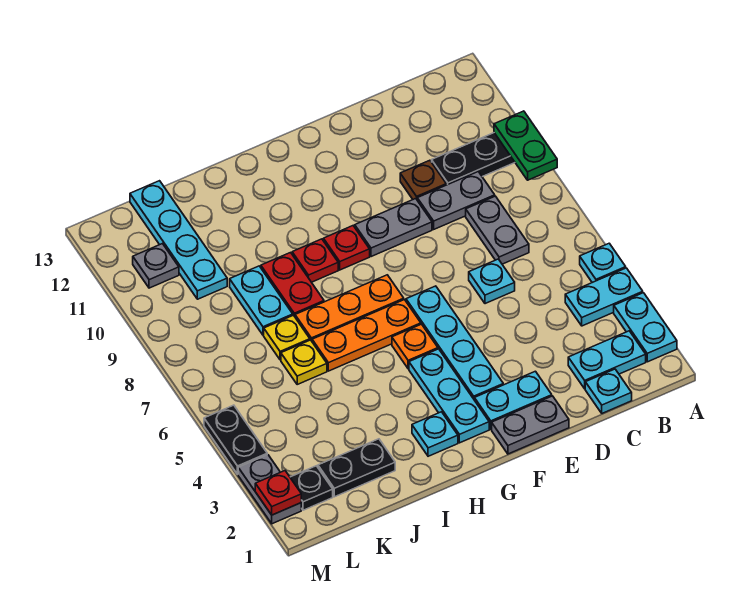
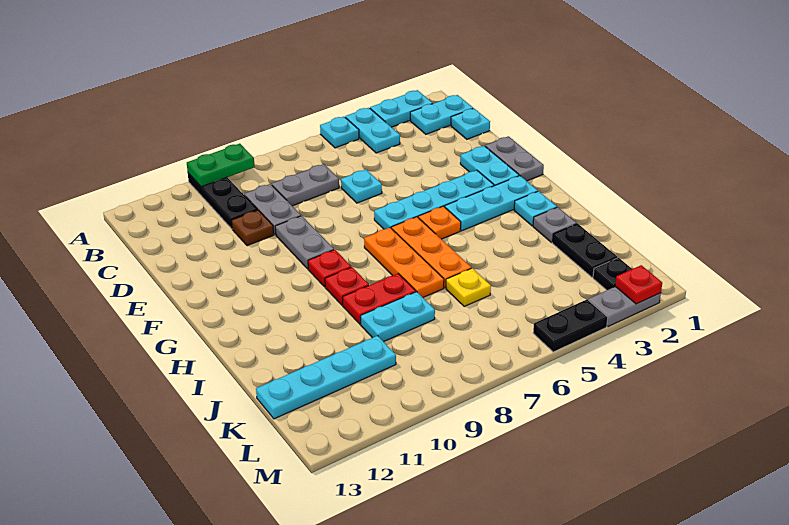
cyan 1x2 plate [568,331,646,389] -> cyan 1x2 plate turned to [410,95,473,134]
yellow 1x1 plate [264,315,310,360] -> none
grey 1x1 plate [133,244,179,288] -> grey 1x1 plate moved to [533,207,577,243]

